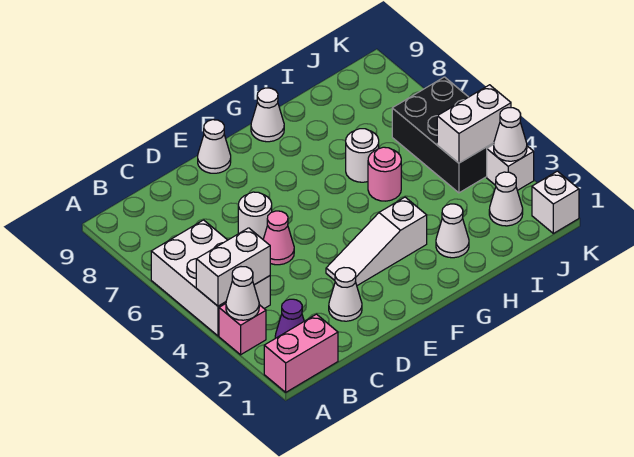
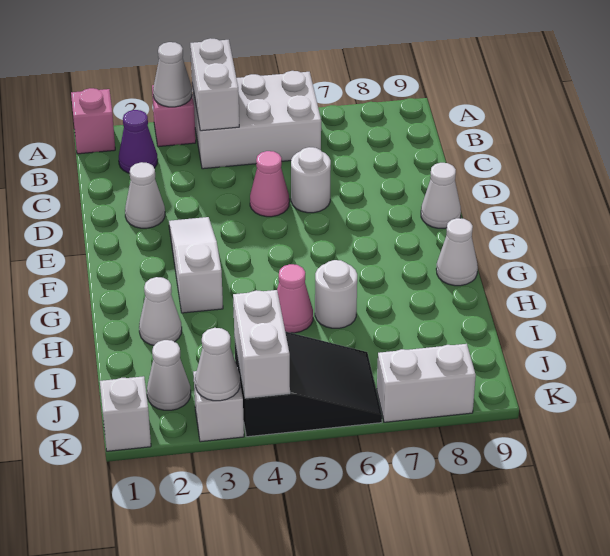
pink 1x2 brick [264,314,338,392] -> pink 1x1 brick [71,88,115,154]
pink 1x1 round brick [368,147,401,201] -> pink 1x1 cone [277,264,313,333]
black 2x3 brick [392,77,494,193] -> black 2x3 slope [234,331,382,437]
none -> white 1x2 brick [377,344,476,422]

